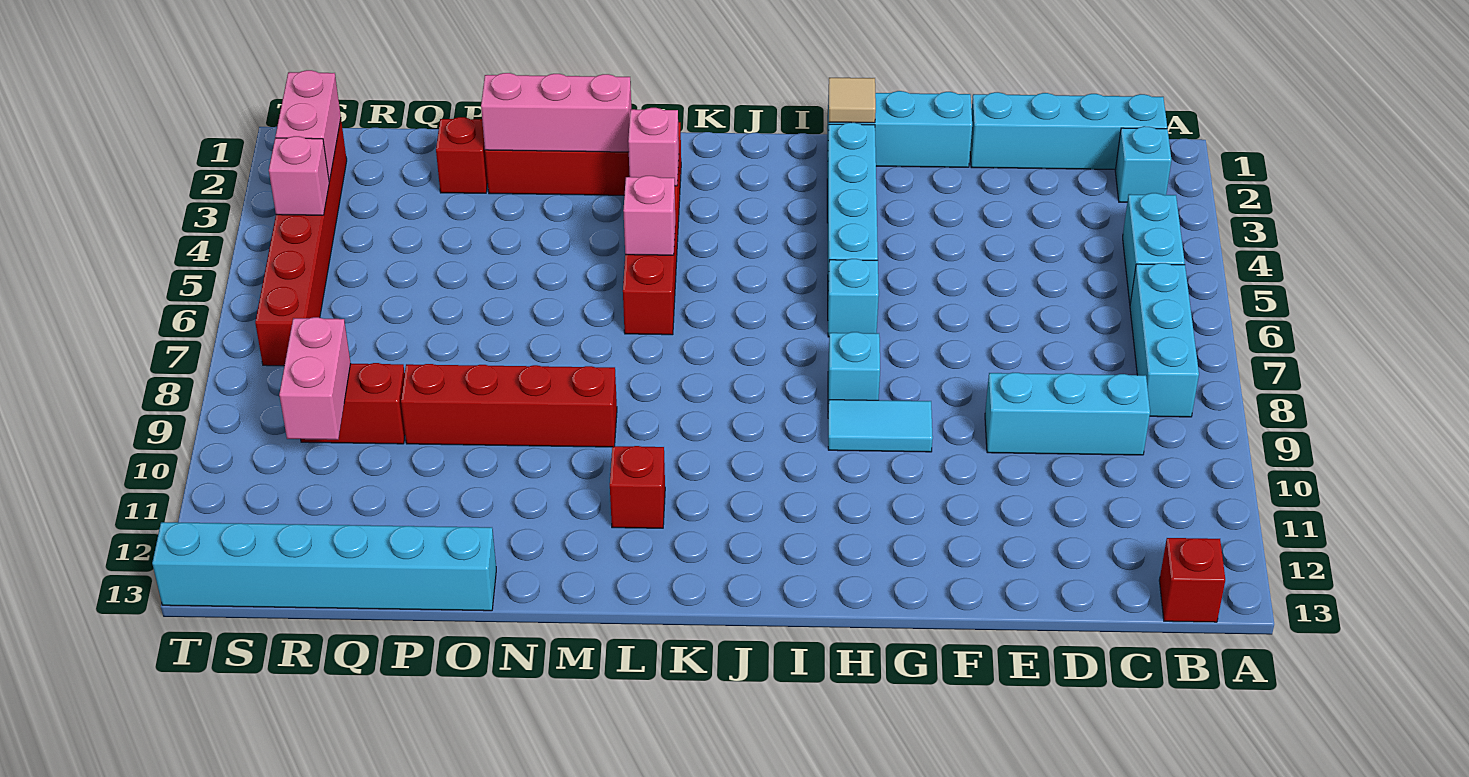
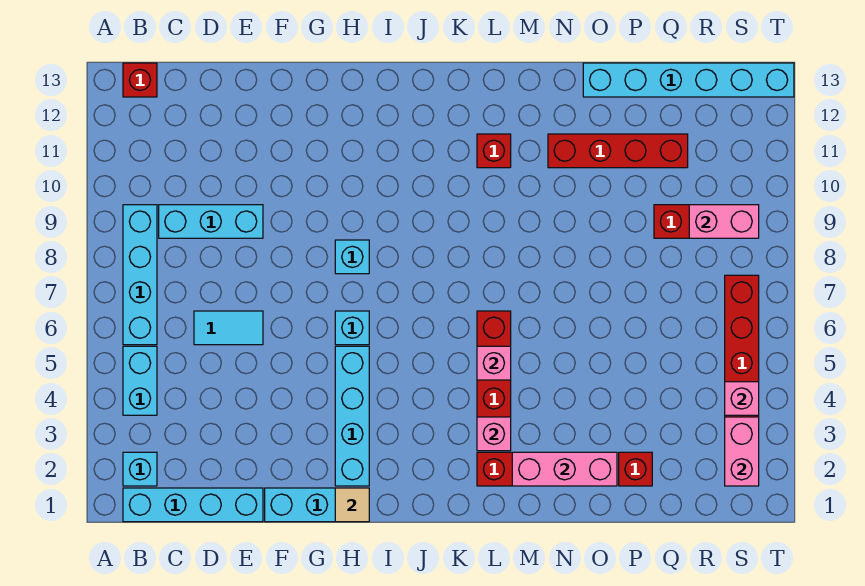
cyan 1x3 brick [1130,263,1199,417] -> cyan 1x4 brick [123,205,157,345]
cyan 1x2 tile [828,400,933,452] -> cyan 1x2 tile moved to [194,311,263,345]
red 1x4 brick [401,364,617,447] -> red 1x4 brick moved to [548,134,688,168]
pink 1x2 brick [279,317,351,440] -> pink 1x2 brick turned to [689,205,759,238]

